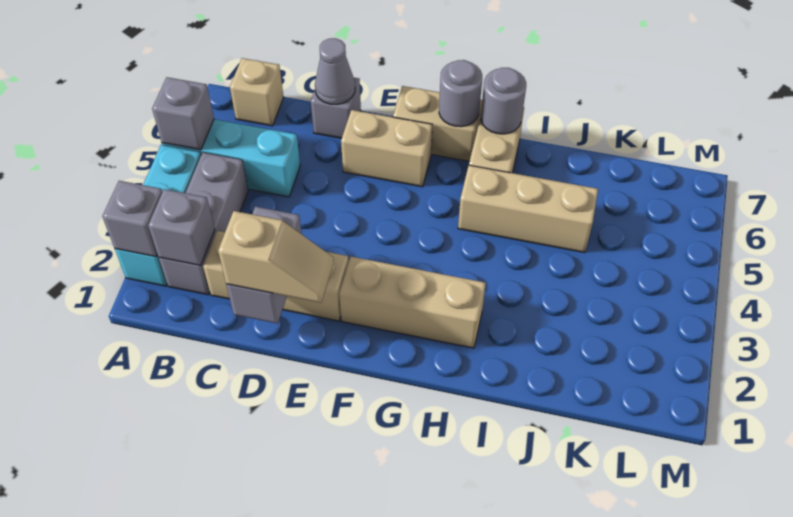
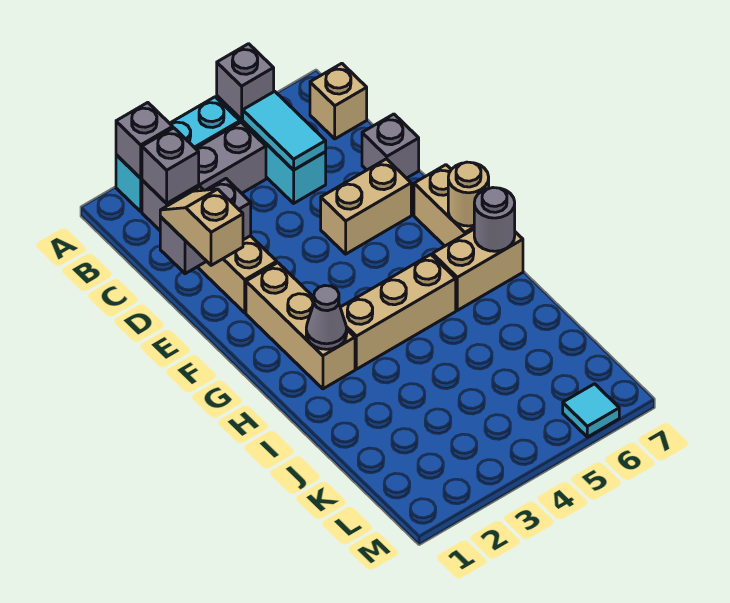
none -> cyan 1x2 tile [243,91,326,170]
tan 1x2 slope [218,211,334,303] -> tan 1x2 slope turned to [160,189,243,265]
grey 1x1 cone [315,38,355,104] -> grey 1x1 cone moved to [306,286,347,349]
tan 1x2 brick [341,110,432,187] -> tan 1x2 brick turned to [321,159,411,254]
grey 1x1 round brick [439,60,482,127] -> tan 1x1 round brick [448,162,489,226]
tan 1x3 brick [458,165,598,253] -> tan 1x3 brick turned to [340,255,456,369]
none -> cyan 1x1 tile [563,384,619,437]

